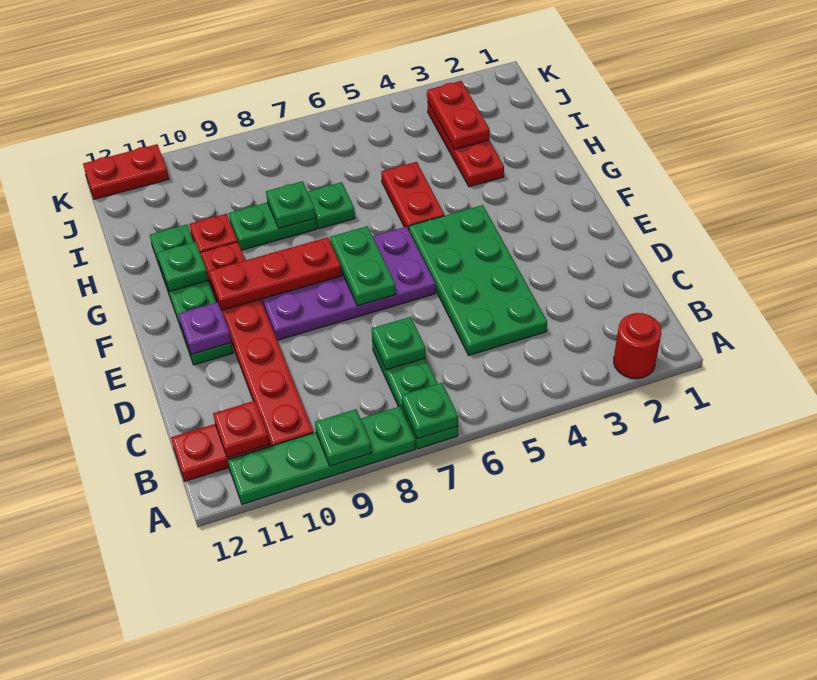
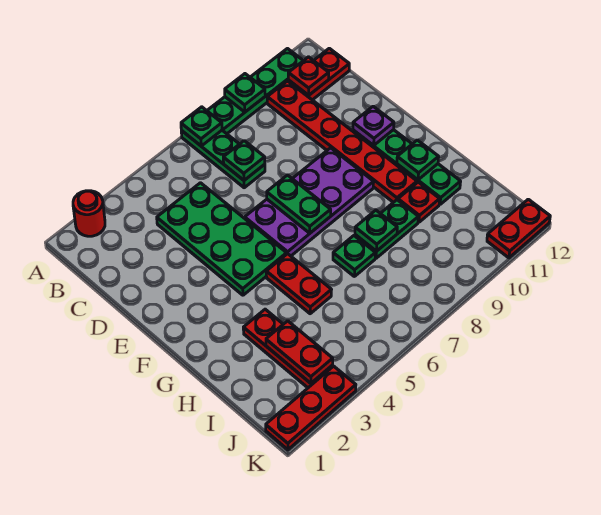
red 1x3 plate [209,237,342,310] -> red 1x3 plate moved to [266,366,356,450]

